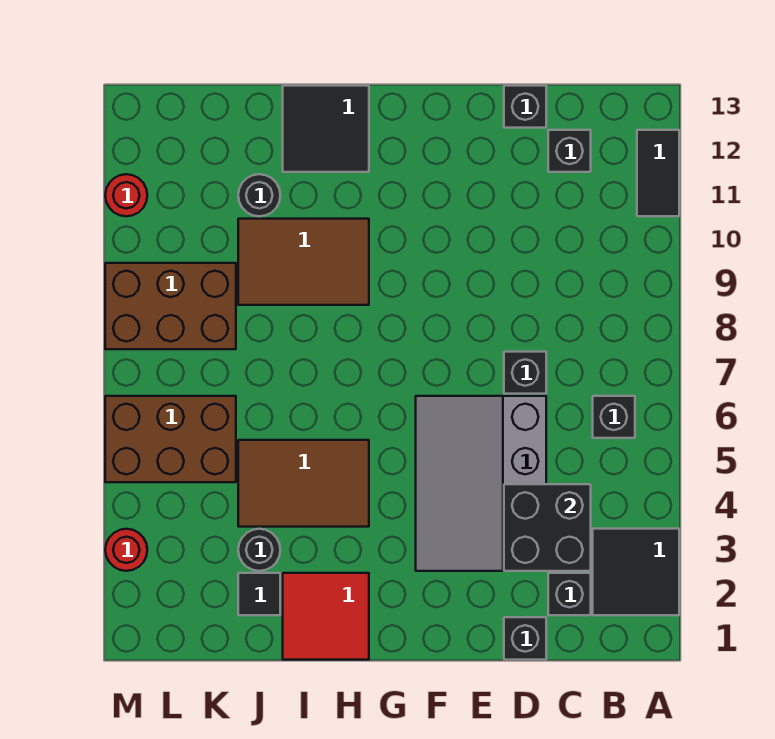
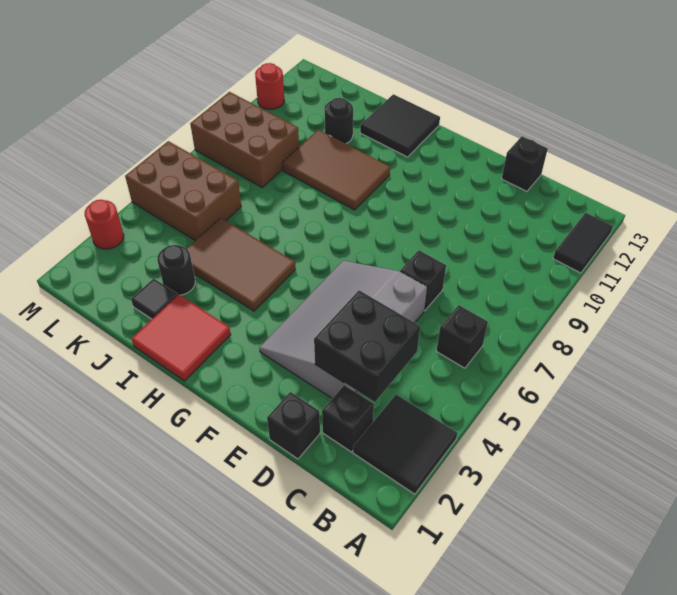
black 1x1 brick [548,130,591,172] -> none

